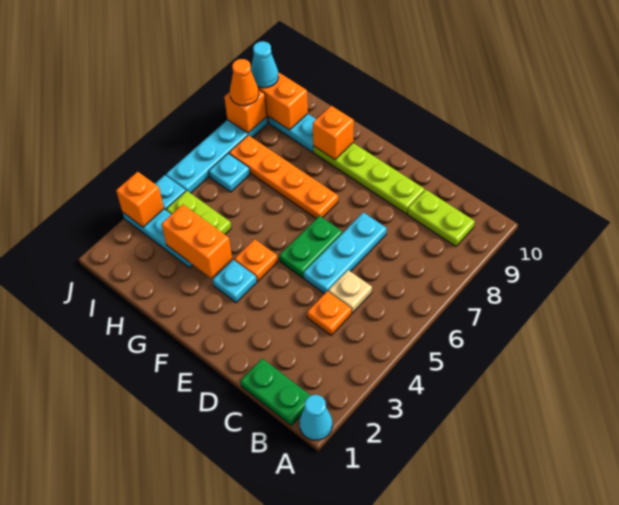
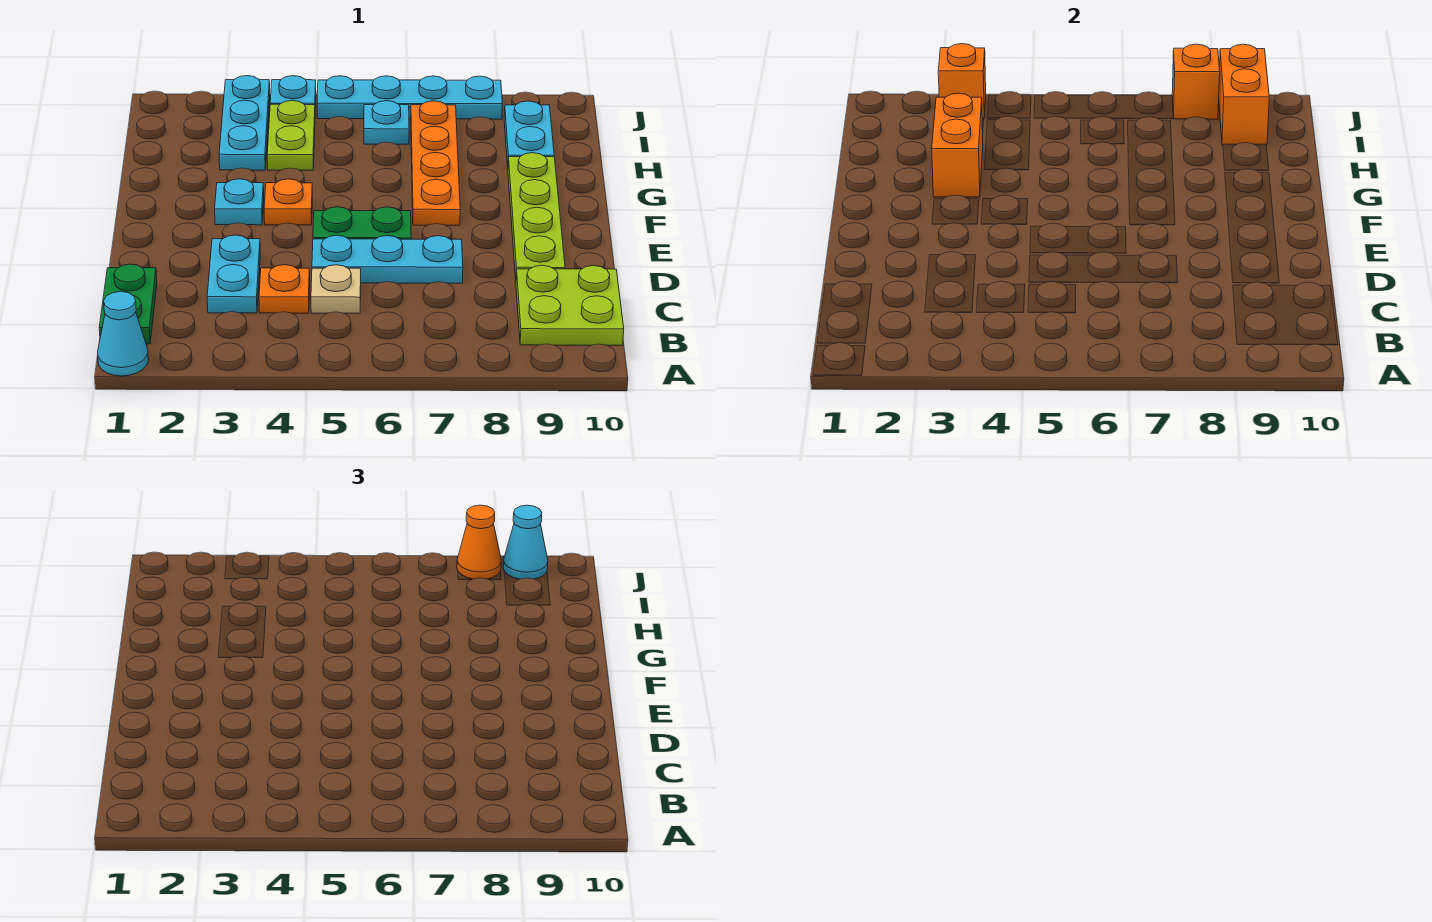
lime 1x2 plate [407,190,475,247] -> lime 2x2 plate [516,265,624,345]
none -> cyan 1x2 plate [207,235,260,313]
orange 1x1 brick [313,106,354,160] -> none

